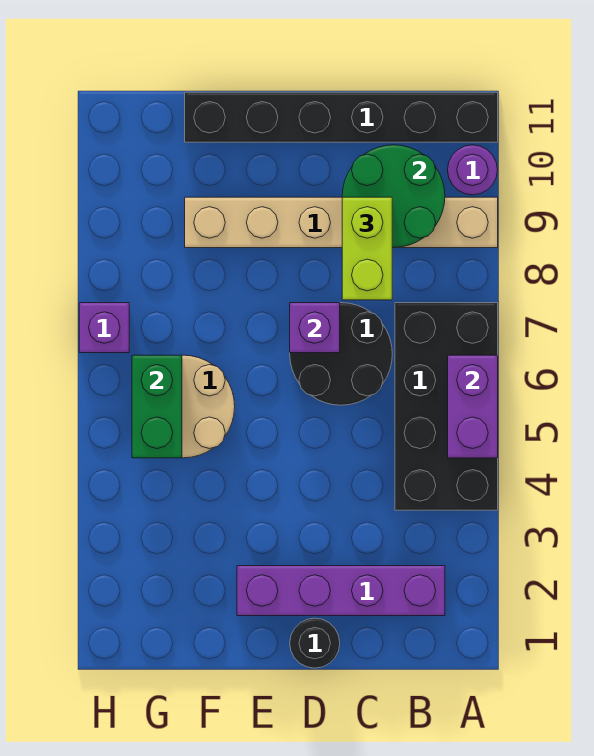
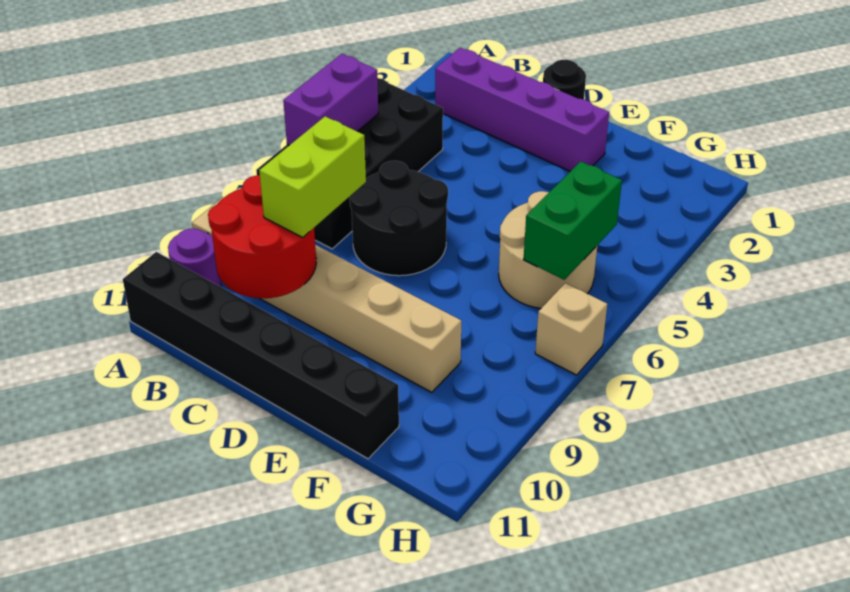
green 2x2 round brick [342,145,445,248] -> red 2x2 round brick [208,175,316,298]
purple 1x1 brick [290,303,340,353] -> none
purple 1x1 brick [79,303,129,353] -> tan 1x1 brick [535,283,607,375]

